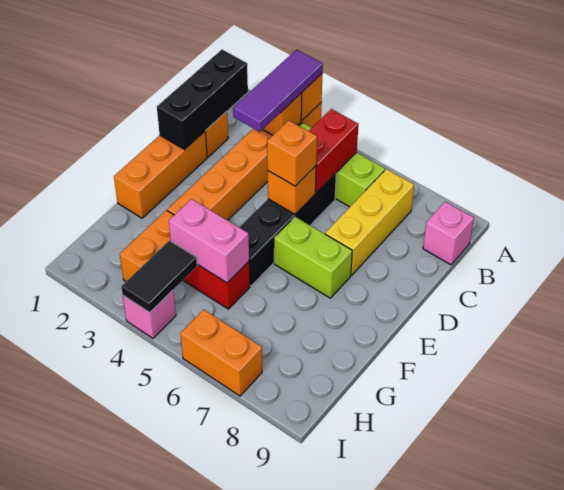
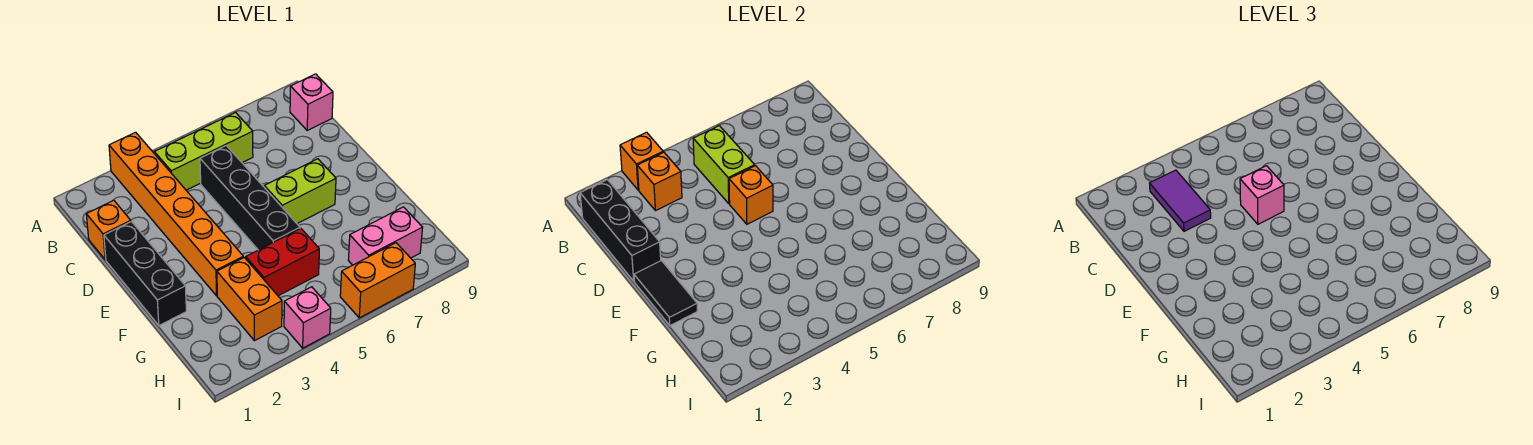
purple 1x3 tile [233,50,323,132] -> purple 1x2 tile [1149,170,1211,231]
red 1x2 brick [309,109,358,193] -> lime 1x2 brick [693,126,755,203]
yellow 1x3 brick [325,169,414,275] -> none
orange 1x3 brick [114,131,207,218] -> black 1x3 brick [104,222,186,326]
orange 1x1 brick [267,120,317,186] -> pink 1x1 brick [1240,166,1284,224]
pink 1x2 brick [169,199,249,283] -> pink 1x2 brick moved to [348,207,423,265]
black 1x2 tile [121,241,197,313] -> black 1x2 tile moved to [634,261,697,326]

